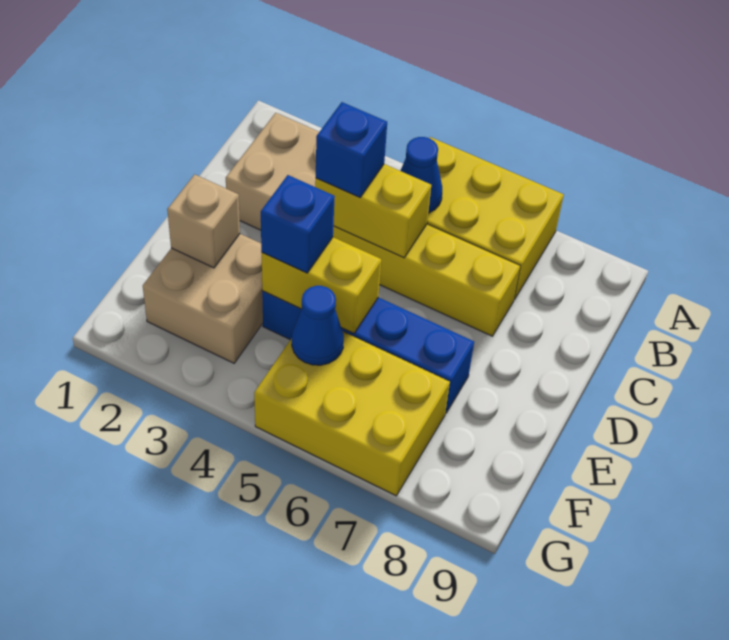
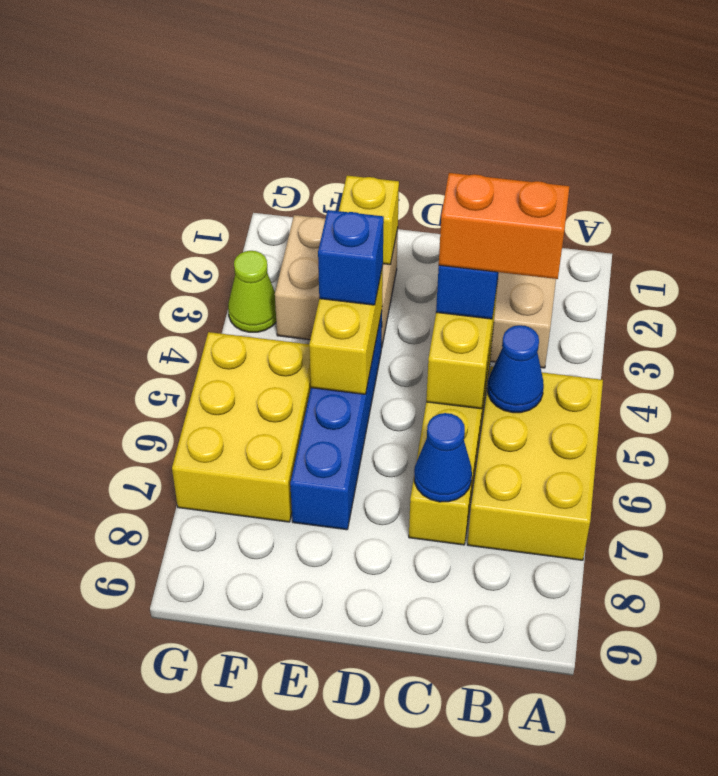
none -> orange 1x2 brick [439,173,569,279]
tan 1x1 brick [167,174,240,268] -> yellow 1x1 brick [339,176,399,265]
blue 1x1 cone [292,286,344,365] -> blue 1x1 cone moved to [414,413,472,502]
none -> lime 1x1 cone [228,251,276,332]

